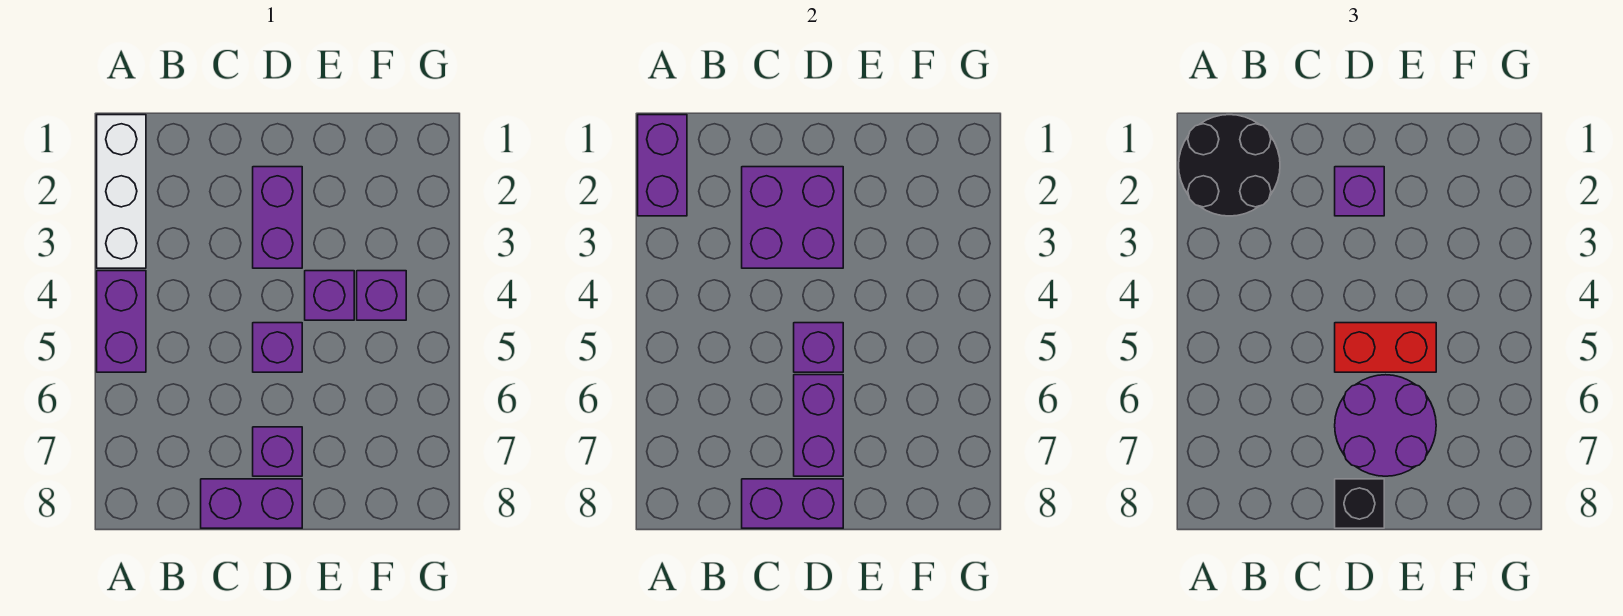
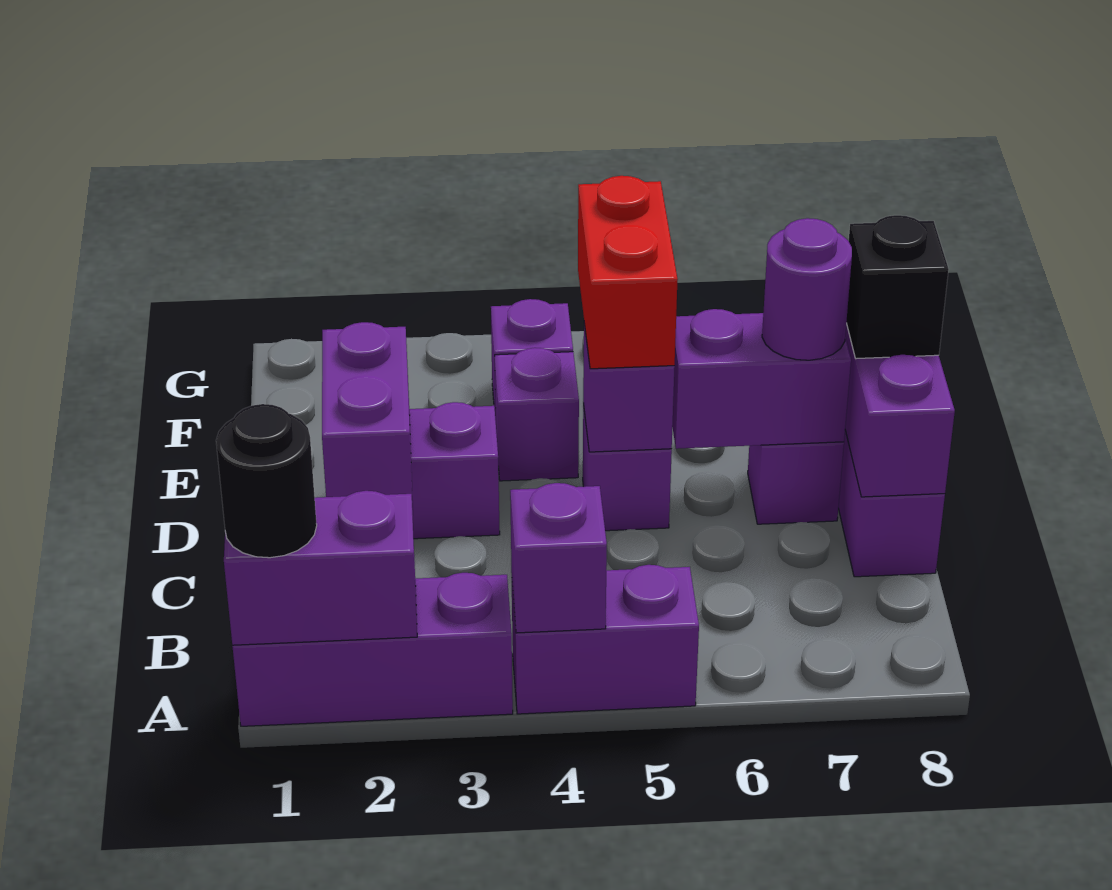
white 1x3 brick [97,115,146,268] -> purple 1x3 brick [232,573,513,726]
black 2x2 round brick [1179,115,1280,216] -> black 1x1 round brick [216,404,317,558]
purple 2x2 brick [742,167,843,268] -> purple 1x2 brick [322,322,413,516]
purple 1x1 brick [1335,167,1384,216] -> purple 1x1 brick moved to [510,483,607,633]
purple 2x2 round brick [1335,375,1436,476] -> purple 1x1 round brick [762,218,852,360]

